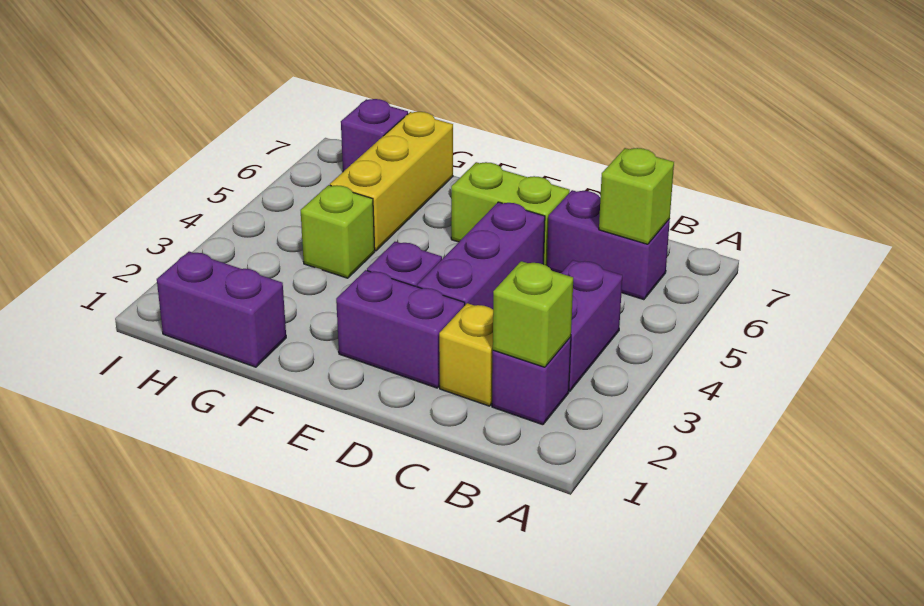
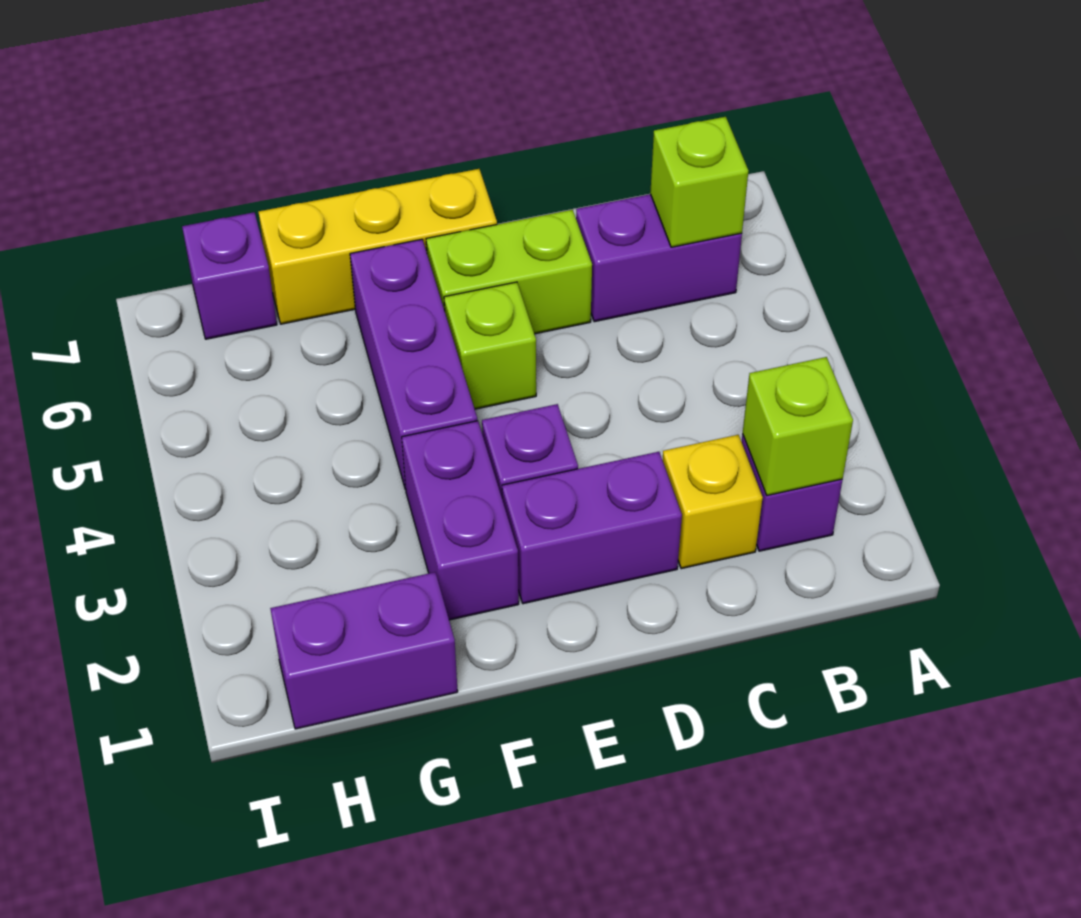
purple 1x2 brick [561,260,622,391] -> purple 1x2 brick moved to [402,421,519,620]
purple 1x3 brick [417,202,545,309] -> purple 1x3 brick moved to [350,239,477,490]
lime 1x1 brick [301,185,375,278] -> lime 1x1 brick moved to [444,282,536,409]
yellow 1x3 brick [330,112,453,251] -> yellow 1x3 brick turned to [259,169,497,324]

